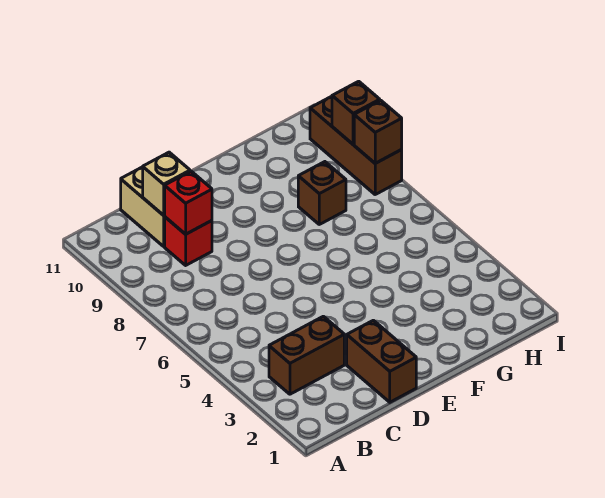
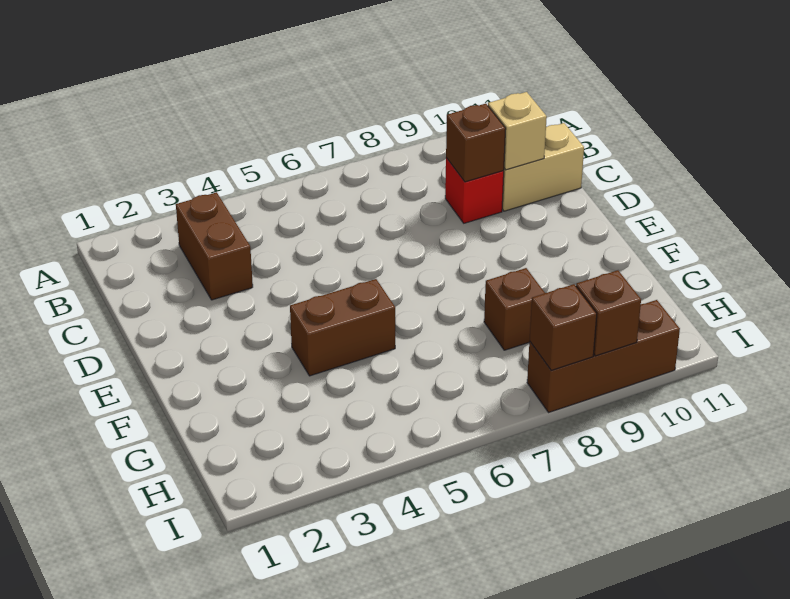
red 1x1 brick [165,171,212,234] -> brown 1x1 brick [446,104,506,182]
brown 1x2 brick [347,320,416,402] -> brown 1x2 brick moved to [290,279,395,376]

